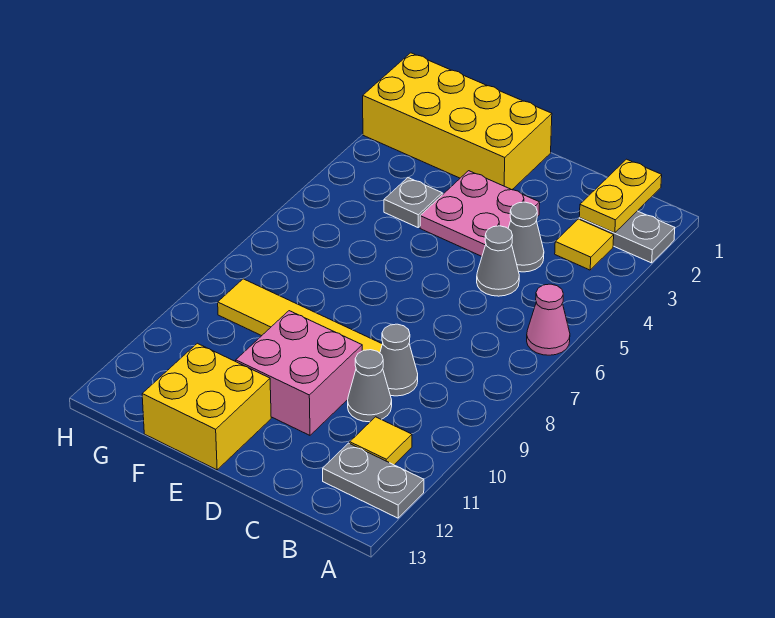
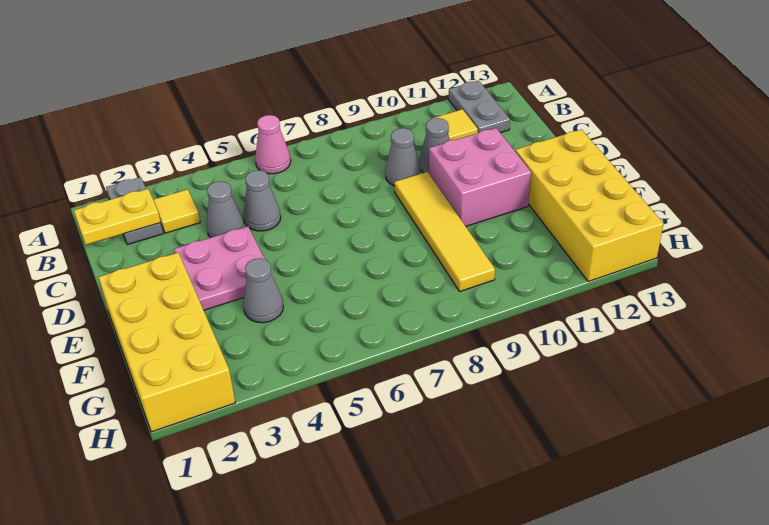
yellow 2x2 brick [142,343,271,470] -> yellow 2x4 brick [515,129,663,282]
grey 1x1 plate [384,178,442,227] -> grey 1x1 cone [243,258,283,323]

